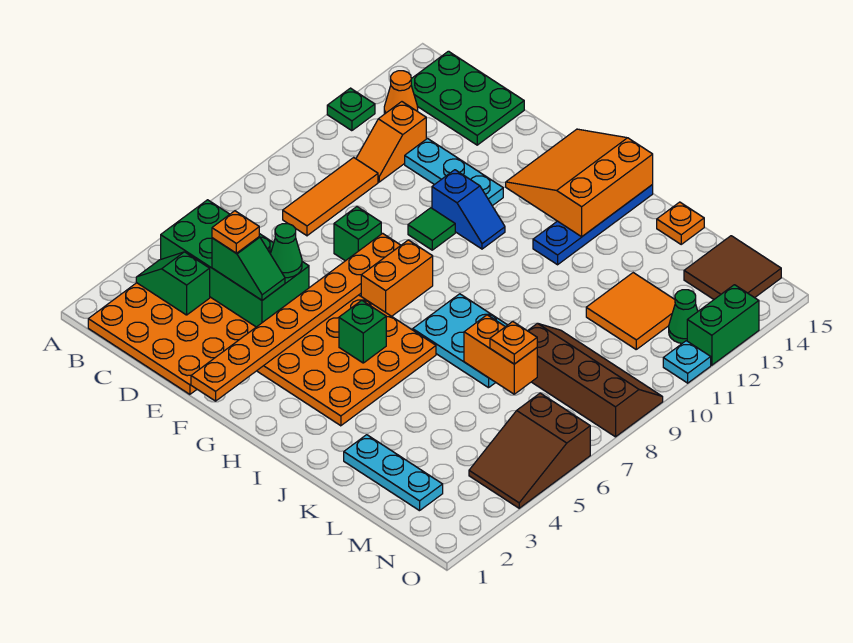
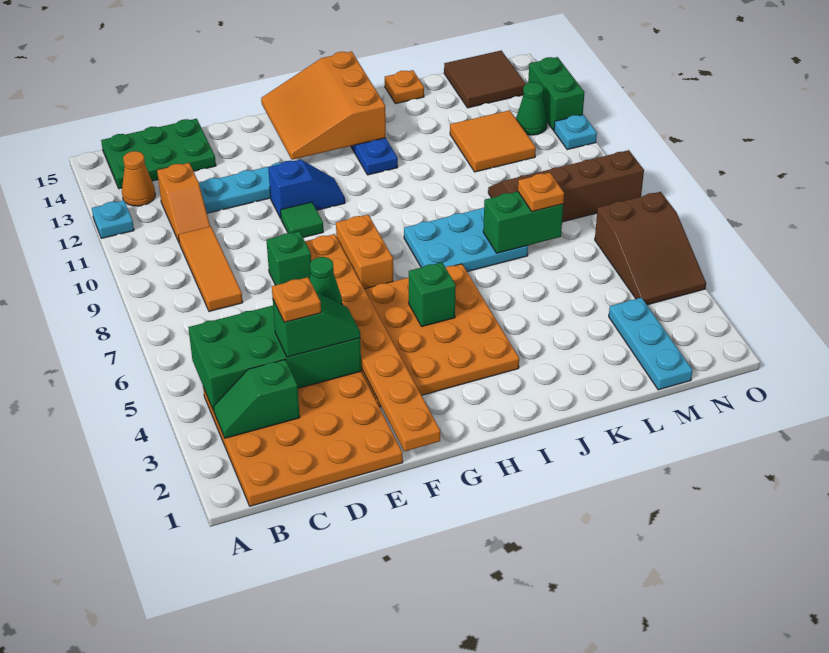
green 1x1 plate [327,88,375,131] -> cyan 1x1 plate [92,200,134,238]
cyan 1x3 plate [344,435,443,511] -> cyan 1x3 plate turned to [609,298,693,390]
orange 1x2 brick [464,315,537,394] -> green 1x2 brick [483,192,563,253]

